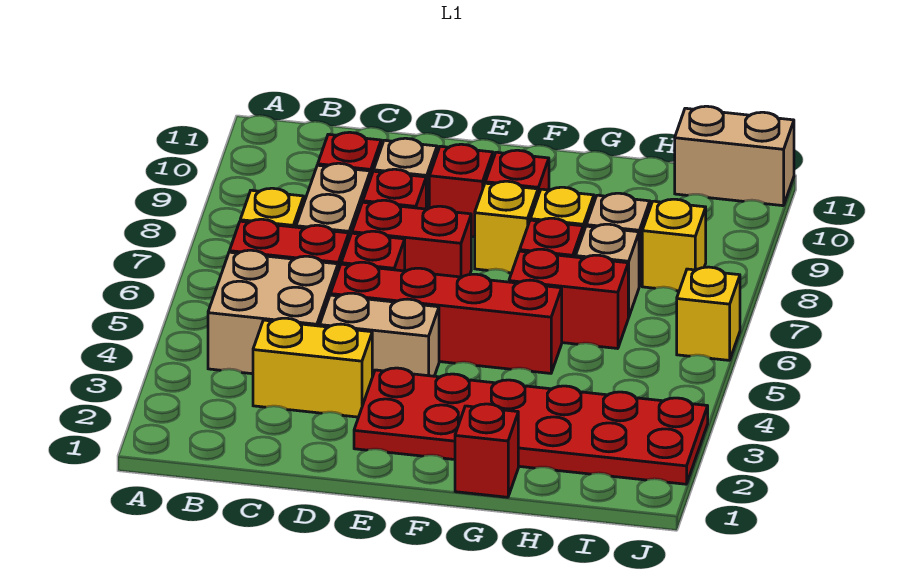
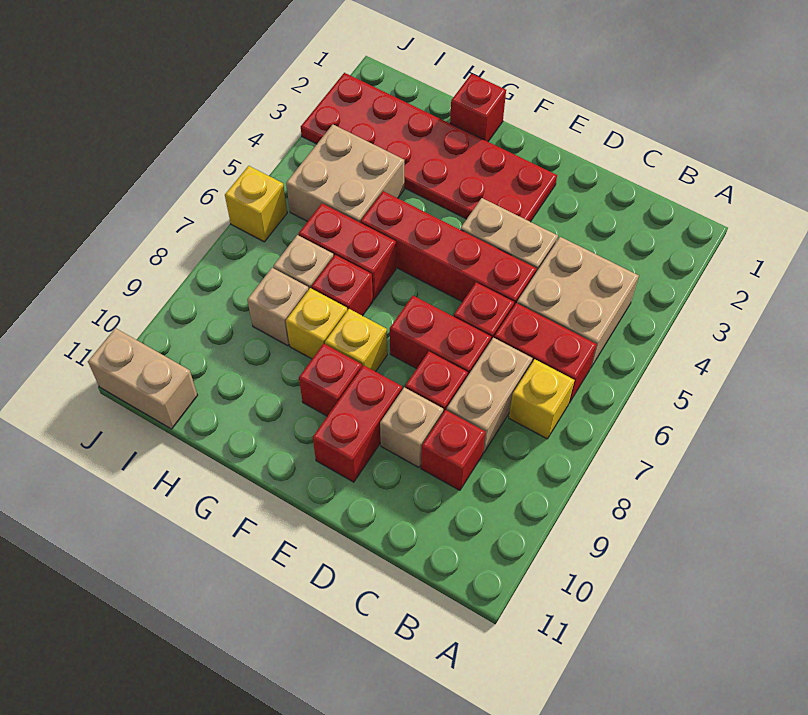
yellow 1x2 brick [253,318,372,417] -> none
red 1x1 brick [429,144,493,237] -> red 1x2 brick [313,365,402,482]
none -> tan 2x2 brick [286,124,404,223]
yellow 1x1 brick [642,199,706,291] -> none

